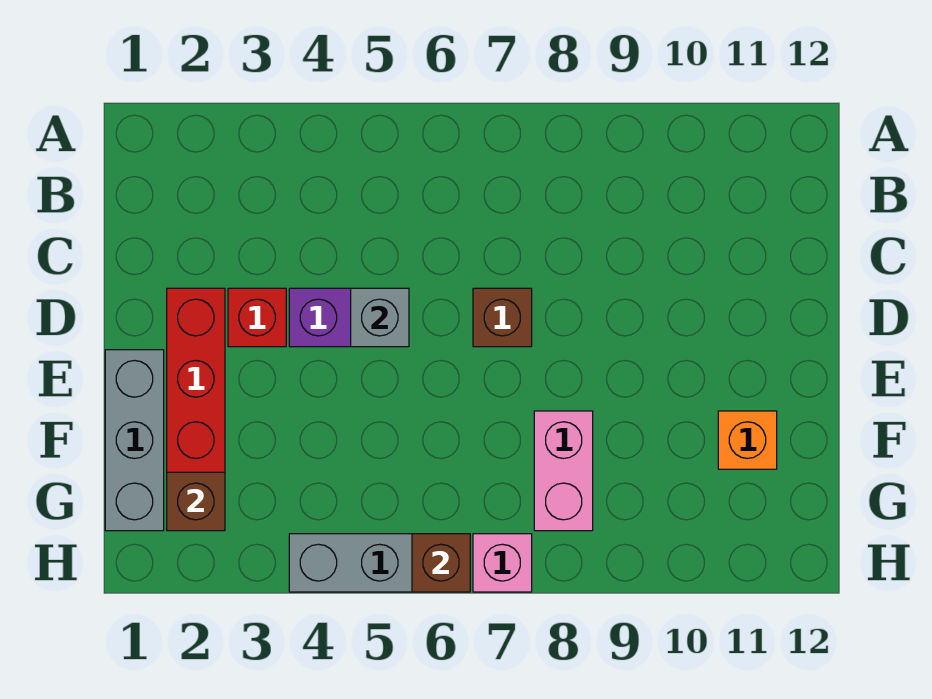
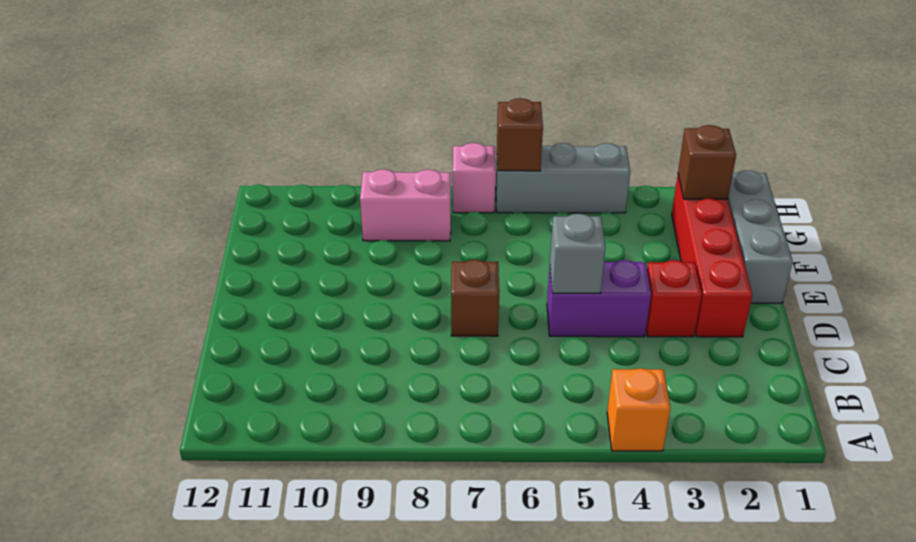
pink 1x2 brick [534,411,593,531] -> pink 1x2 brick turned to [360,169,451,241]
orange 1x1 brick [718,411,777,469] -> orange 1x1 brick moved to [607,368,670,451]

